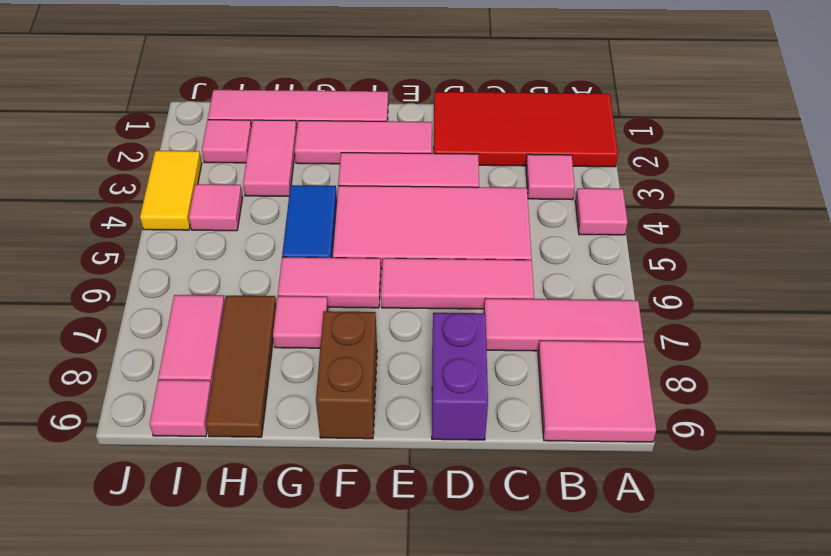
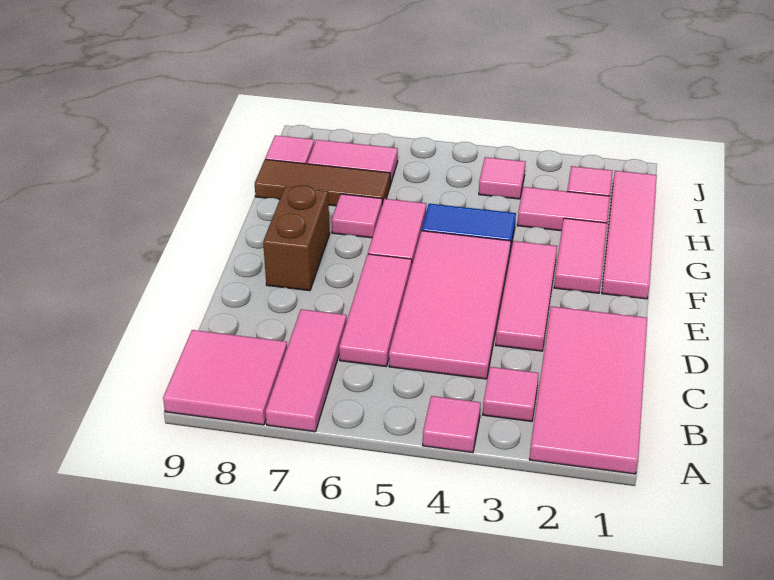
red 2x4 tile [434,92,618,167] -> pink 2x4 tile [529,306,647,474]
purple 1x2 brick [432,313,488,440] -> none
pink 1x3 tile [295,121,432,164] -> pink 1x2 tile [554,218,607,293]
brown 1x2 brick [316,311,377,439] -> brown 1x2 brick turned to [263,185,330,291]
yellow 1x2 tile [140,151,202,230] -> none

